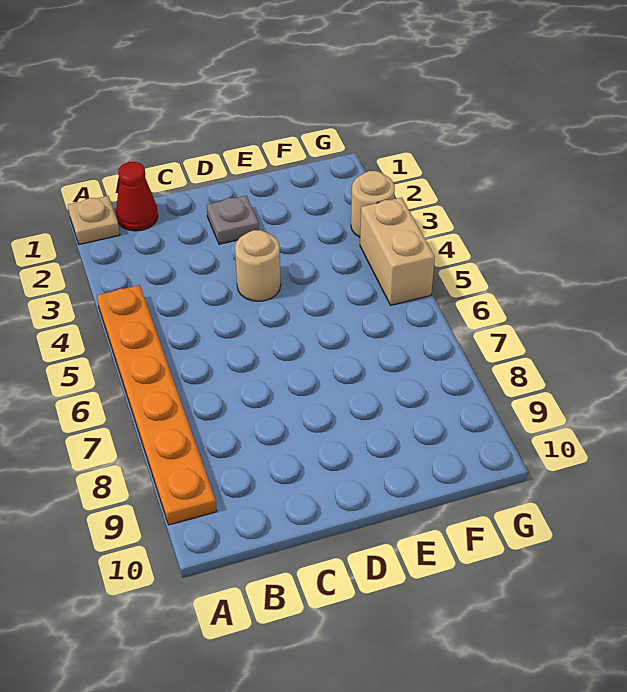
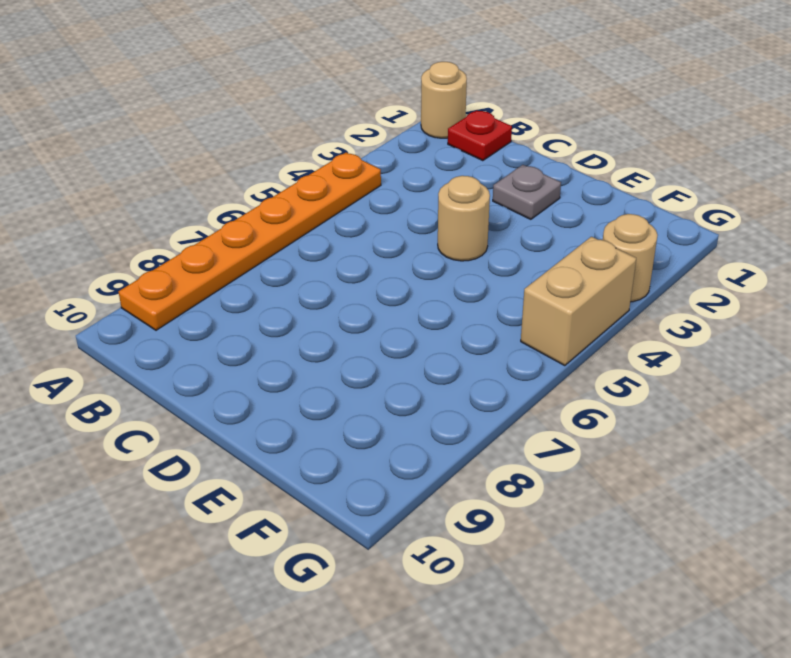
tan 1x1 plate [68,196,120,244] -> tan 1x1 round brick [421,62,467,138]
red 1x1 cone [116,162,158,231] -> red 1x1 plate [448,110,512,161]

